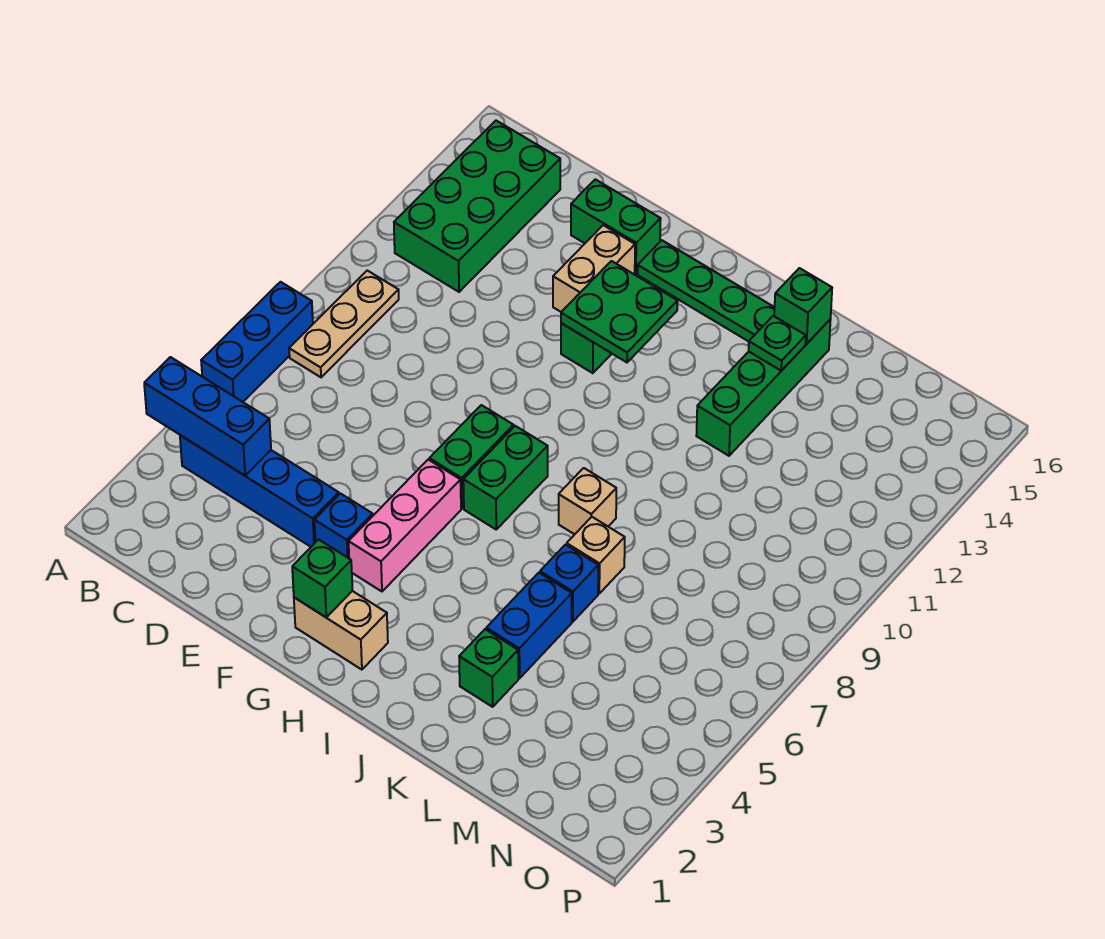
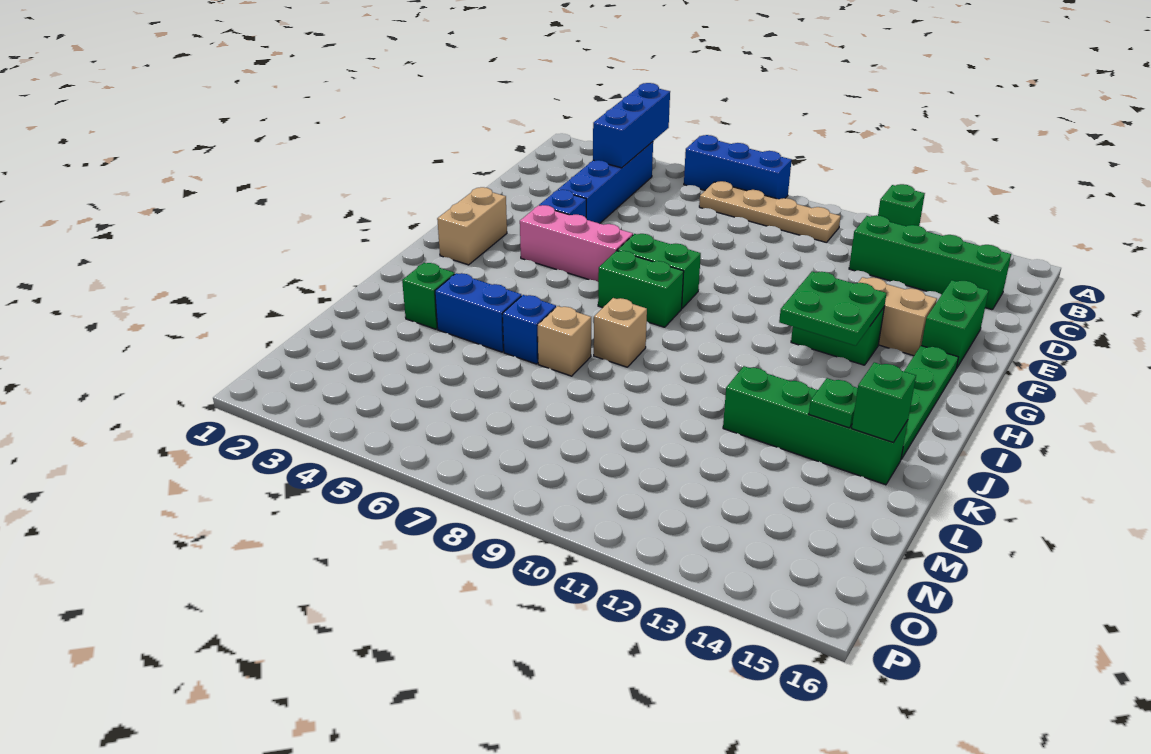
tan 1x3 plate [289,271,399,377] -> tan 1x4 plate [699,181,841,243]
green 2x4 brick [394,121,560,292] -> green 1x4 brick [849,215,1011,310]
green 1x1 brick [292,540,352,617] -> green 1x1 brick moved to [878,184,925,226]

